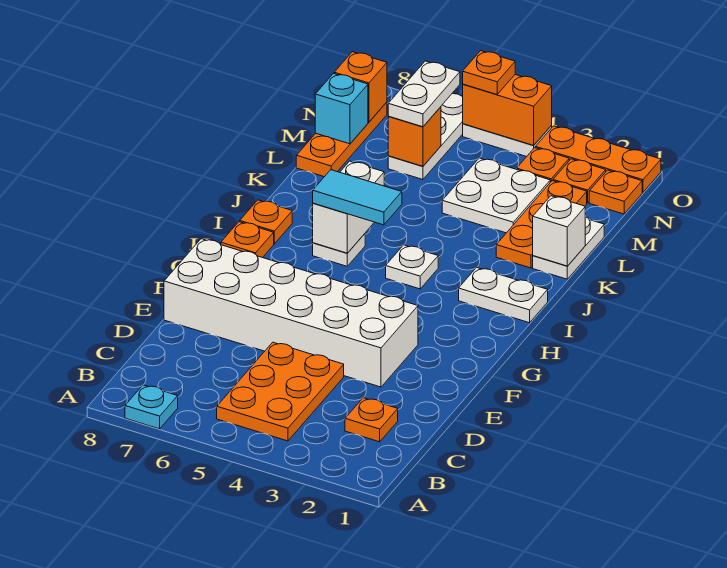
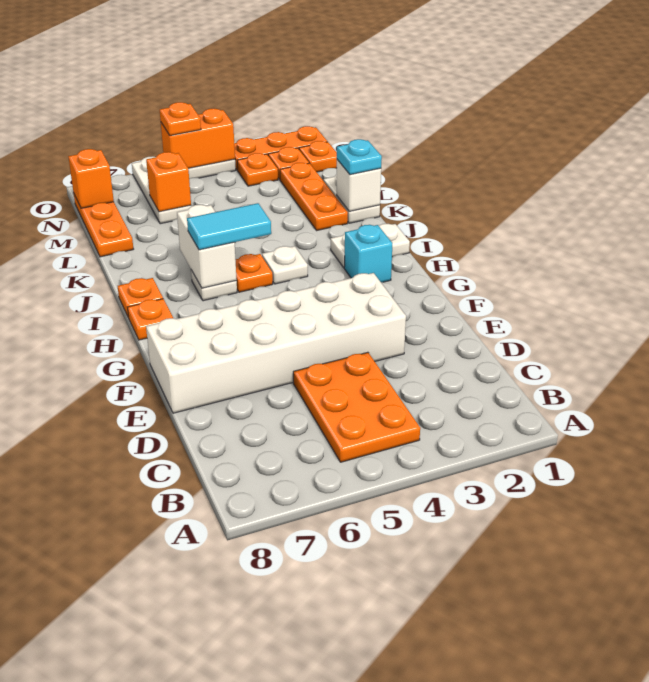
cyan 1x1 plate [125,385,178,429] -> cyan 1x1 plate moved to [337,139,382,175]
orange 1x1 plate [345,398,398,442] -> orange 1x1 plate moved to [235,254,273,292]
white 2x2 plate [442,158,550,233] -> none
white 1x2 plate [388,61,460,127] -> none
cyan 1x1 brick [315,74,368,144] -> cyan 1x1 brick moved to [344,225,392,282]

